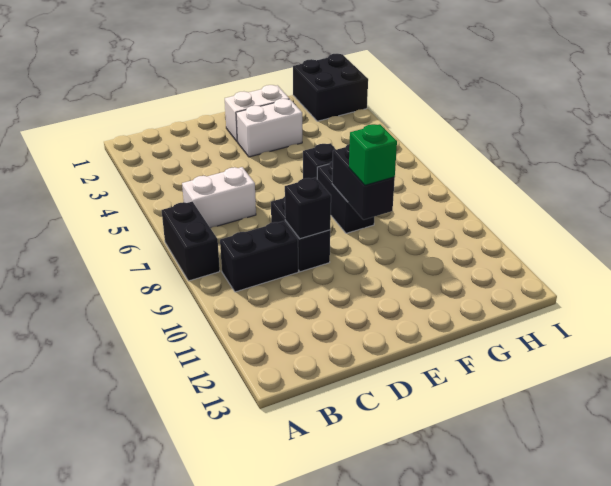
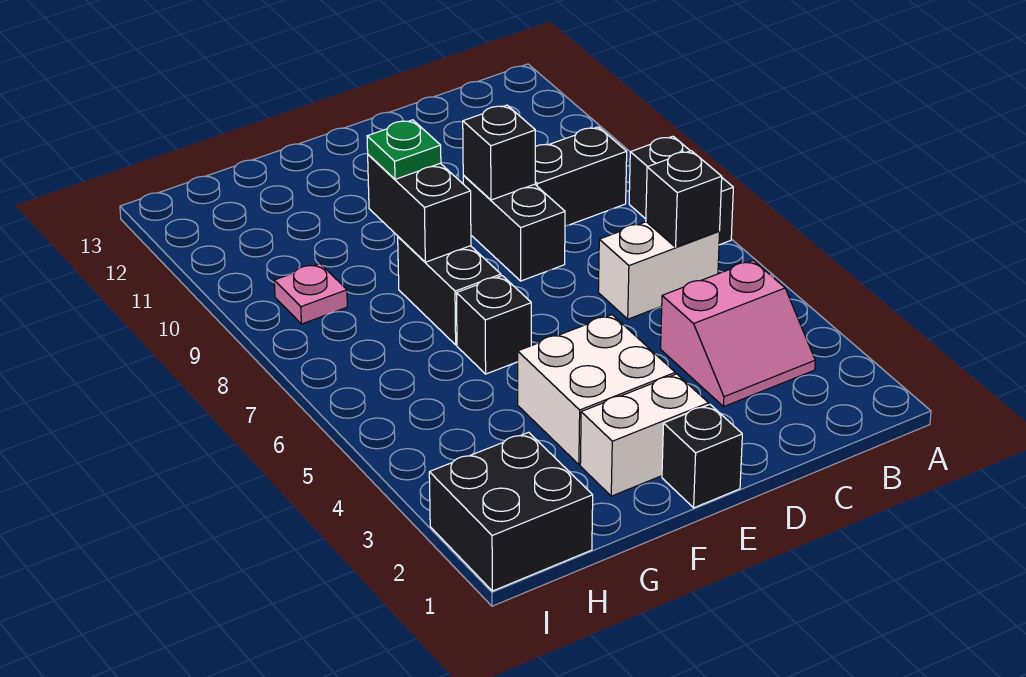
none -> pink 2x2 slope [661,261,815,407]
none -> black 1x1 brick [646,151,722,247]
none -> black 1x1 brick [662,405,742,508]
white 1x2 brick [236,99,302,157] -> white 2x2 brick [518,315,675,465]
green 1x1 brick [349,124,397,185] -> green 1x1 plate [367,120,441,179]
none -> pink 1x1 plate [274,264,347,324]

